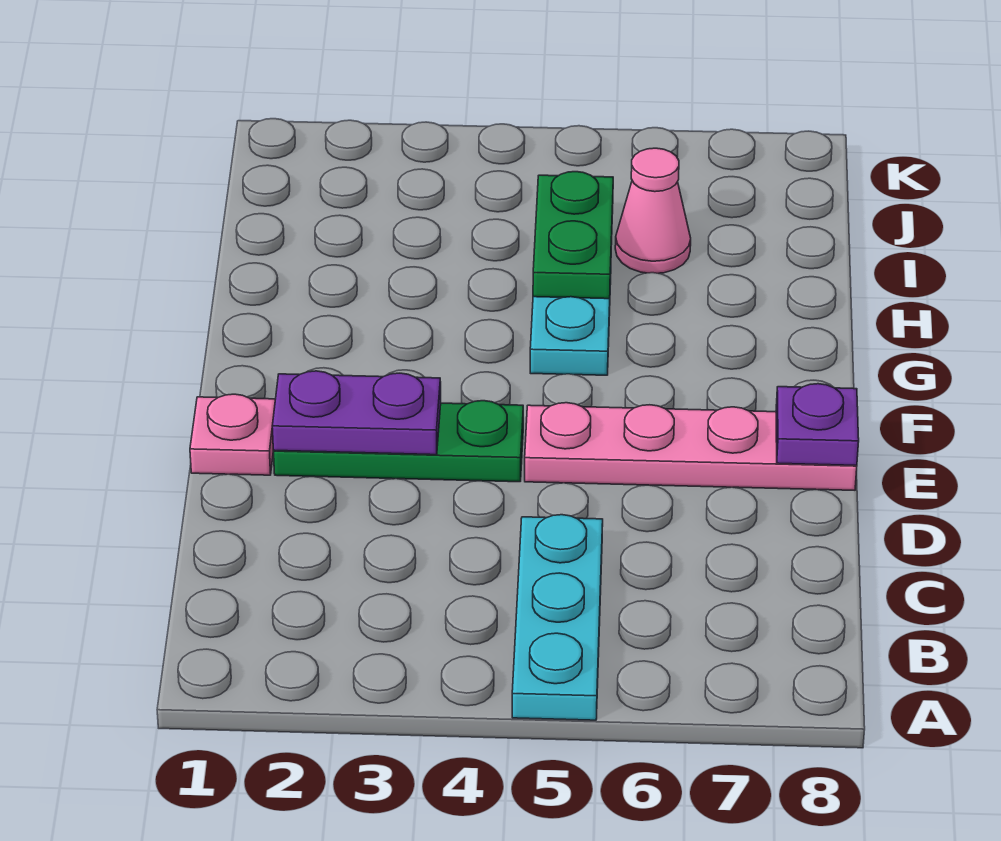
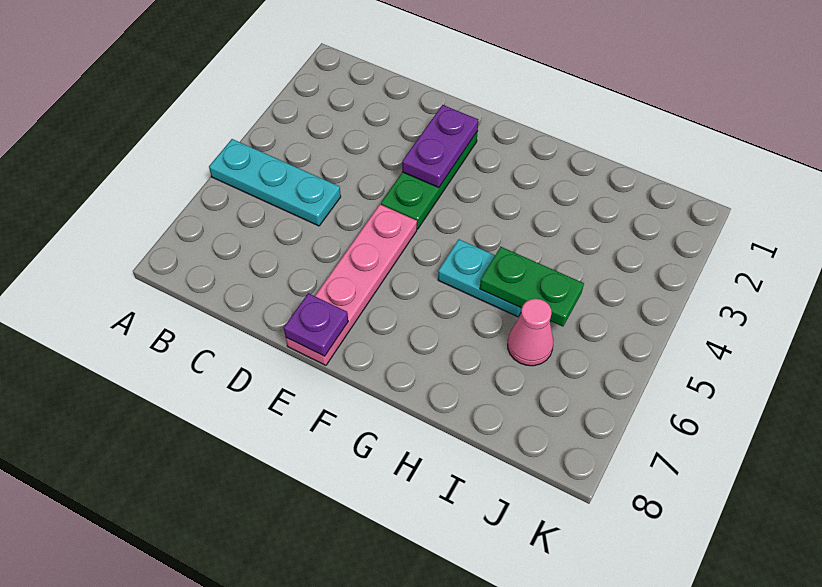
pink 1x1 plate [190,394,275,475] -> none

